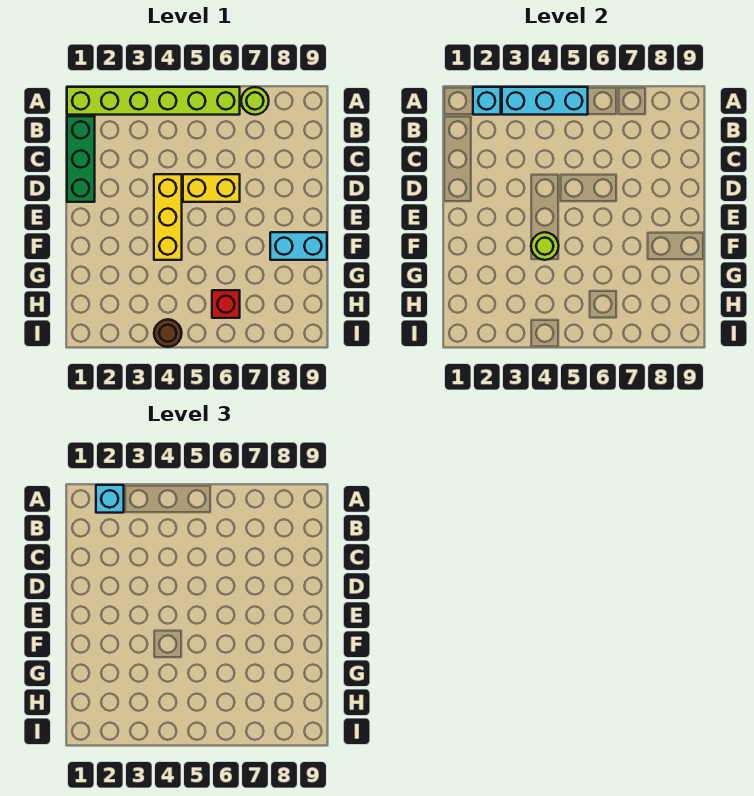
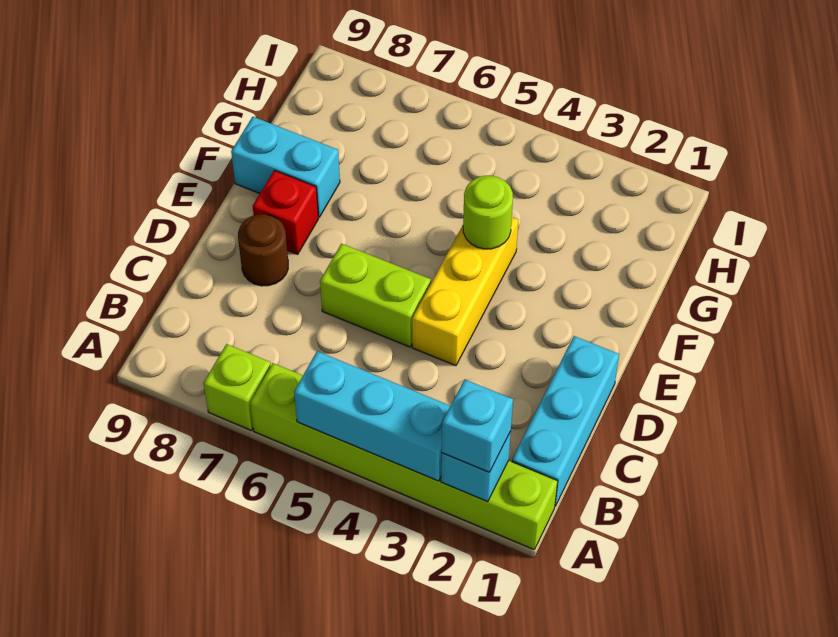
lime 1x1 round brick [241,87,269,115] -> lime 1x1 brick [203,344,271,431]
green 1x3 brick [67,116,95,202] -> cyan 1x3 brick [512,336,619,506]
yellow 1x2 brick [183,174,240,202] -> lime 1x2 brick [320,244,431,347]
red 1x1 brick [212,290,240,318] -> red 1x1 brick moved to [253,170,319,254]
brown 1x1 round brick [154,319,182,347] -> brown 1x1 round brick moved to [238,214,288,286]

